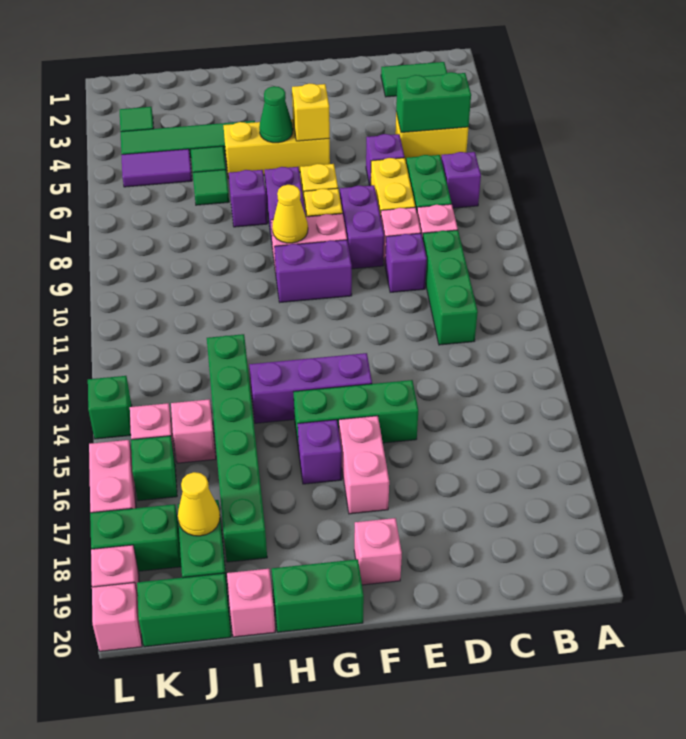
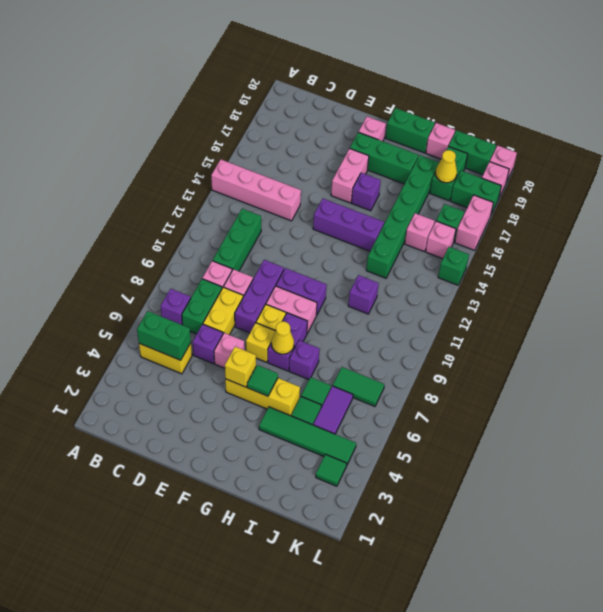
none -> pink 1x4 brick [211,159,301,221]
green 1x2 tile [381,62,447,97] -> green 1x2 tile moved to [333,367,384,406]
purple 1x1 brick [385,233,427,292] -> purple 1x1 brick moved to [348,275,379,314]
none -> pink 1x1 brick [214,333,245,368]
purple 1x2 brick [340,185,384,269] -> purple 1x3 brick [235,260,284,333]
green 1x3 brick [294,380,418,449] -> green 1x3 brick moved to [350,132,418,184]
green 1x1 cone [259,86,293,143] -> green 1x1 tile [247,365,278,396]
yellow 1x1 cone [272,185,308,243] -> yellow 1x1 cone moved to [271,321,294,354]
purple 1x2 tile [121,149,192,187] -> purple 1x2 tile turned to [313,386,353,434]

